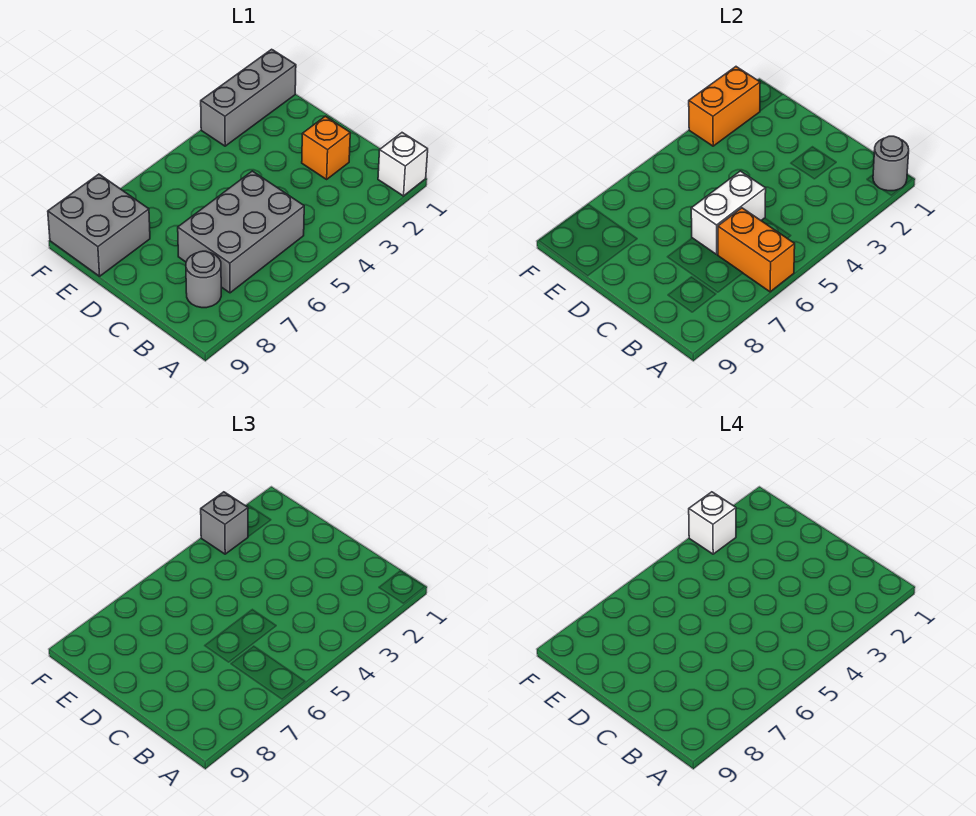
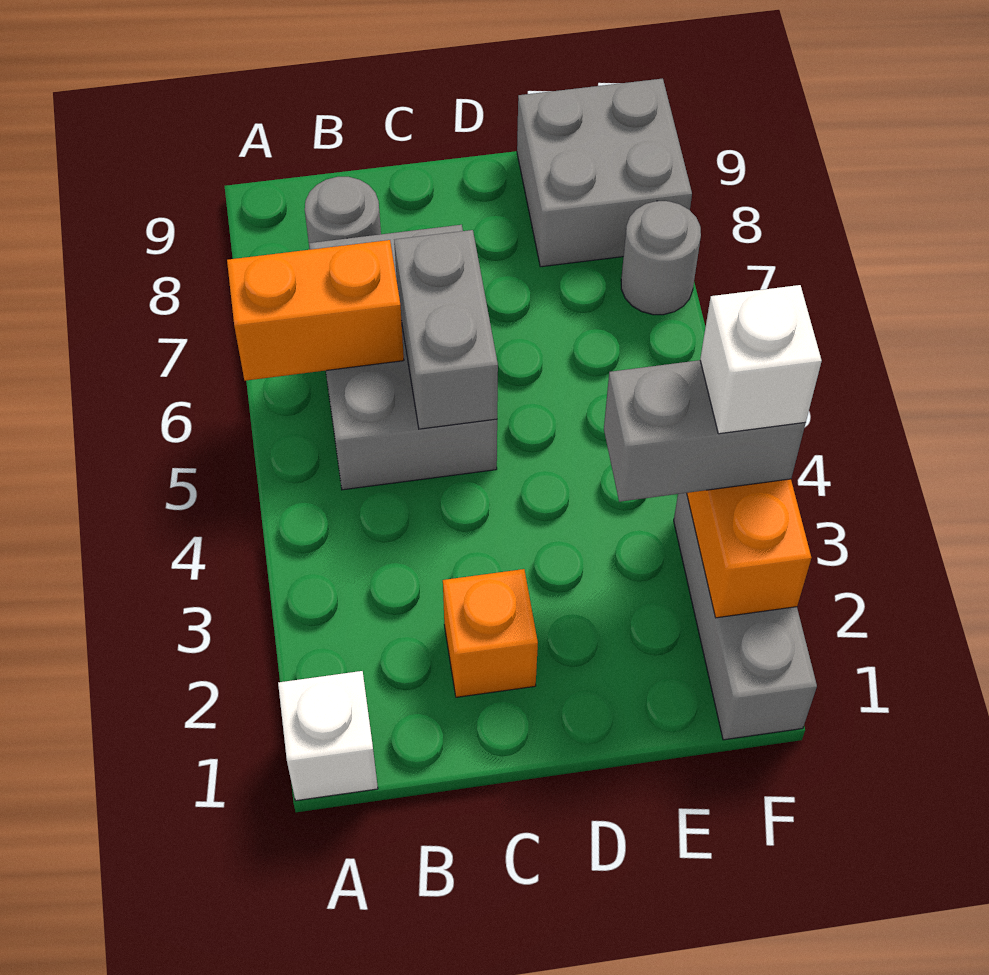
grey 1x1 round brick [873,136,909,191] -> grey 1x1 round brick moved to [621,201,701,315]
white 1x2 brick [691,171,766,254] -> grey 1x2 brick [394,230,498,429]
grey 1x1 brick [201,492,248,554] -> grey 1x2 brick [604,360,806,502]

